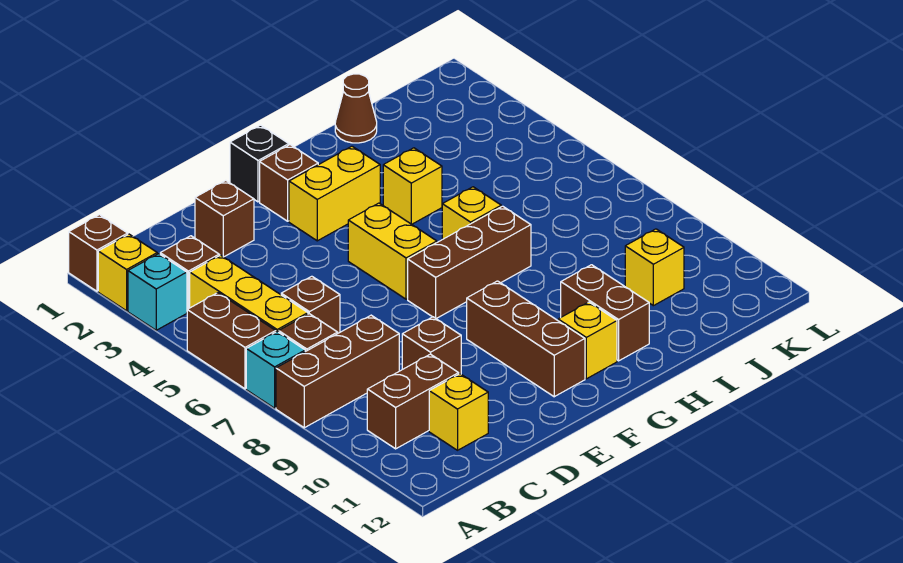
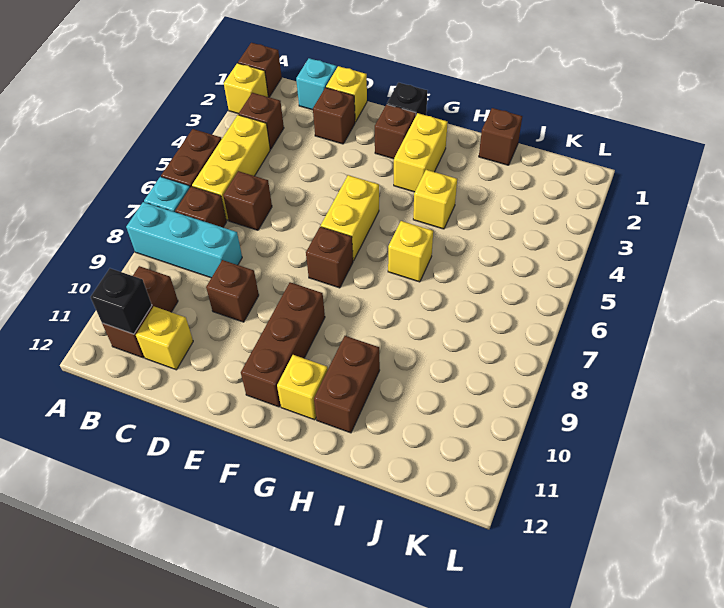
cyan 1x1 brick [128,254,187,330] -> cyan 1x1 brick moved to [296,58,337,110]
brown 1x3 brick [276,315,399,428] -> cyan 1x3 brick [126,202,242,278]
brown 1x2 brick [367,354,459,449] -> brown 1x2 brick turned to [102,266,178,358]
none -> black 1x1 brick [90,268,152,334]
yellow 1x2 brick [289,146,380,241] -> yellow 1x2 brick turned to [394,113,448,192]
brown 1x3 brick [408,206,531,319] -> brown 1x1 brick [306,227,353,288]
brown 1x1 cone [335,74,377,143] -> brown 1x1 brick [479,108,522,165]
yellow 1x1 brick [625,229,684,306] -> yellow 1x1 brick moved to [326,66,367,122]

